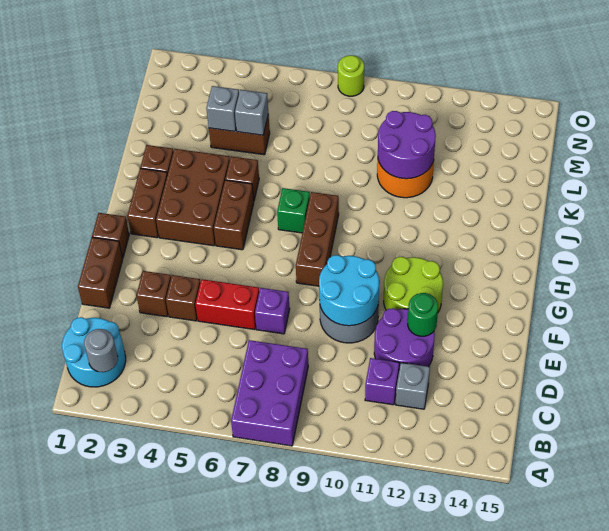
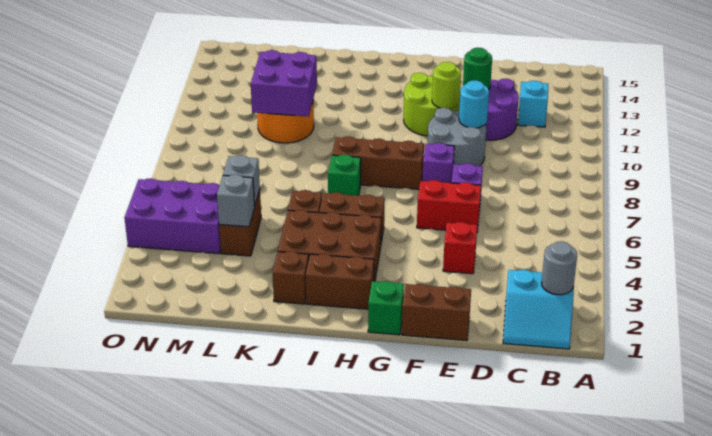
purple 2x3 brick [231,340,308,446] -> purple 2x3 brick moved to [124,178,221,254]
cyan 2x2 round brick [62,317,126,387] -> cyan 2x2 slope [503,270,574,349]
purple 1x1 brick [365,358,399,405] -> purple 1x1 brick moved to [422,143,454,183]
grey 1x1 brick [395,363,430,409] -> cyan 1x1 brick [518,81,548,127]
brown 1x1 brick [136,271,171,317] -> none
brown 1x1 brick [166,275,200,321] -> red 1x1 brick [443,222,477,274]
red 1x2 brick [195,279,259,330] -> red 1x2 brick turned to [417,180,481,232]
cyan 2x2 round brick [319,255,379,326] -> cyan 1x1 round brick [459,80,489,128]
brown 1x1 brick [92,213,129,258] -> green 1x1 brick [368,281,404,335]
purple 2x2 round brick [378,111,436,179] -> purple 2x2 brick [251,50,317,116]
lime 1x1 round brick [338,55,364,96] -> lime 1x1 round brick moved to [432,62,461,109]

